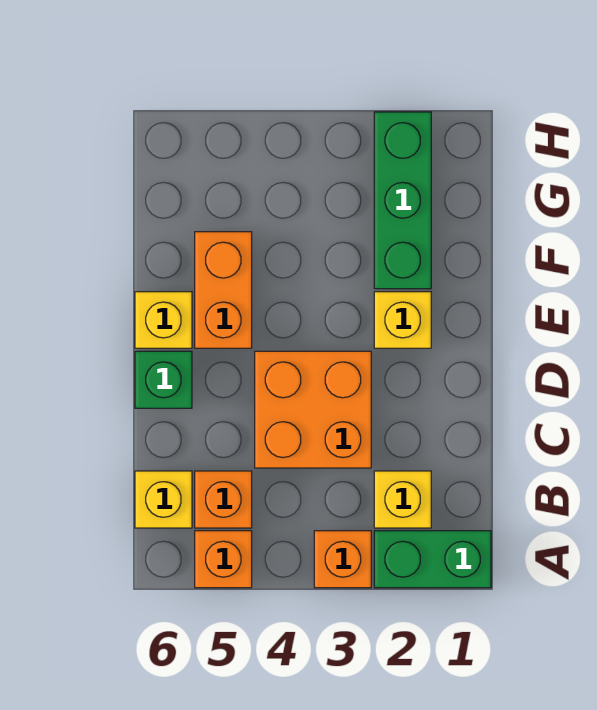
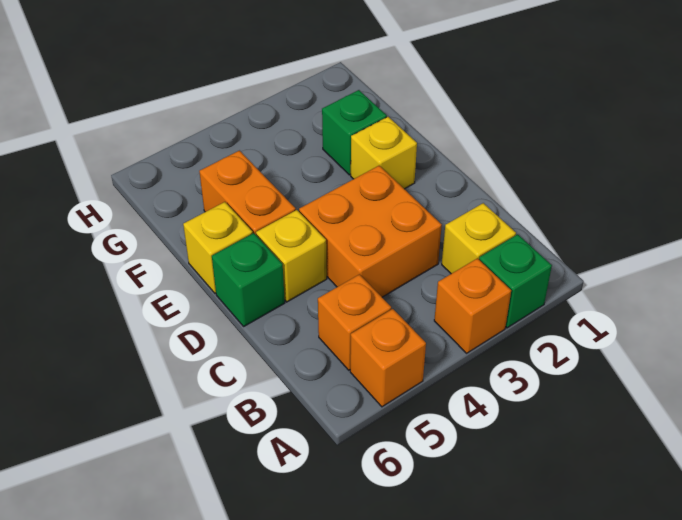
green 1x2 brick [374,531,491,588] -> green 1x1 brick [479,234,552,328]
yellow 1x1 brick [135,471,192,528] -> yellow 1x1 brick moved to [256,210,327,302]
green 1x3 brick [374,112,431,289] -> green 1x1 brick [322,90,387,175]

